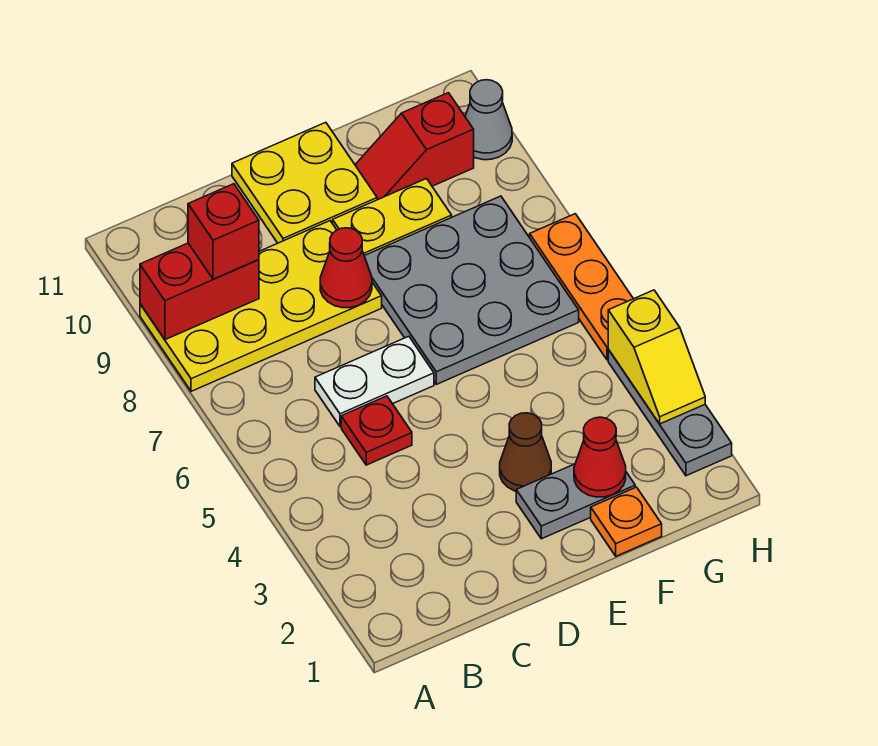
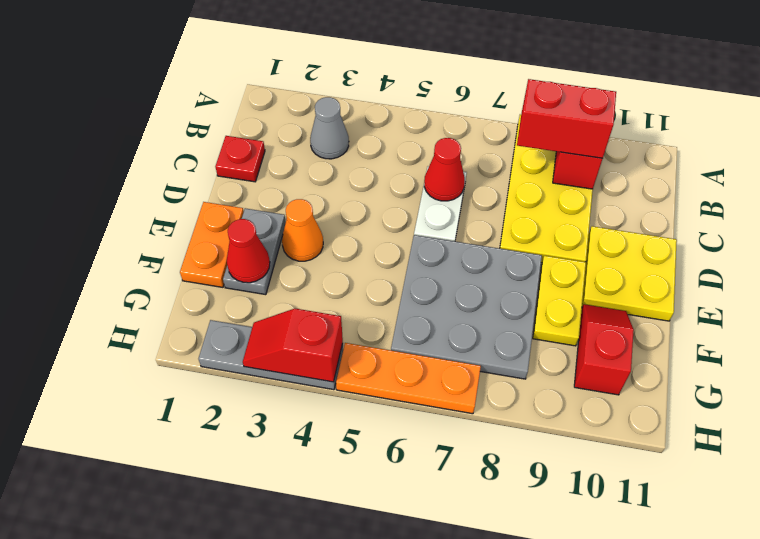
red 1x1 brick [188,184,259,279] -> red 1x2 brick [517,79,616,158]
red 1x1 plate [341,396,412,465] -> red 1x1 plate moved to [215,136,265,182]
red 1x1 cone [320,228,372,308] -> red 1x1 cone moved to [424,138,465,201]
brown 1x1 cone [500,413,551,491] -> orange 1x1 cone [282,199,323,261]
orange 1x1 plate [591,487,662,556] -> orange 1x2 plate [180,202,244,287]
yellow 1x2 slope [608,290,705,424] -> red 1x2 slope [243,309,343,382]
grey 1x1 cone [465,80,512,160] -> grey 1x1 cone moved to [310,97,349,159]

